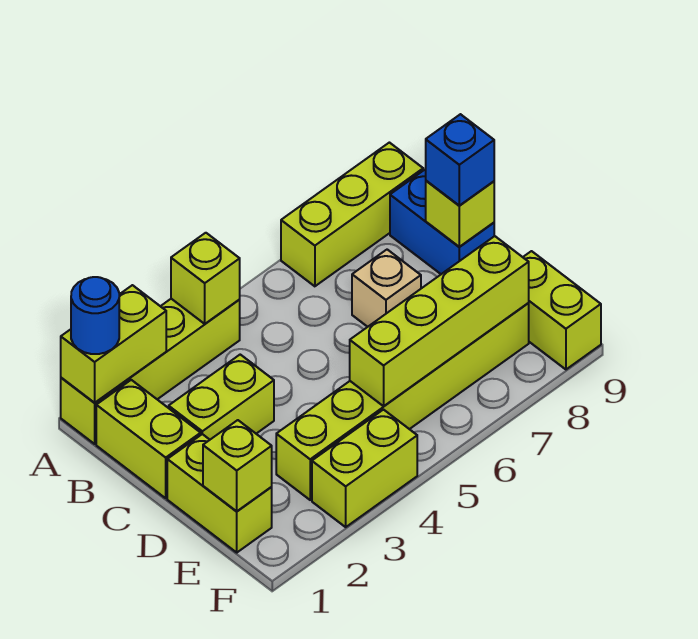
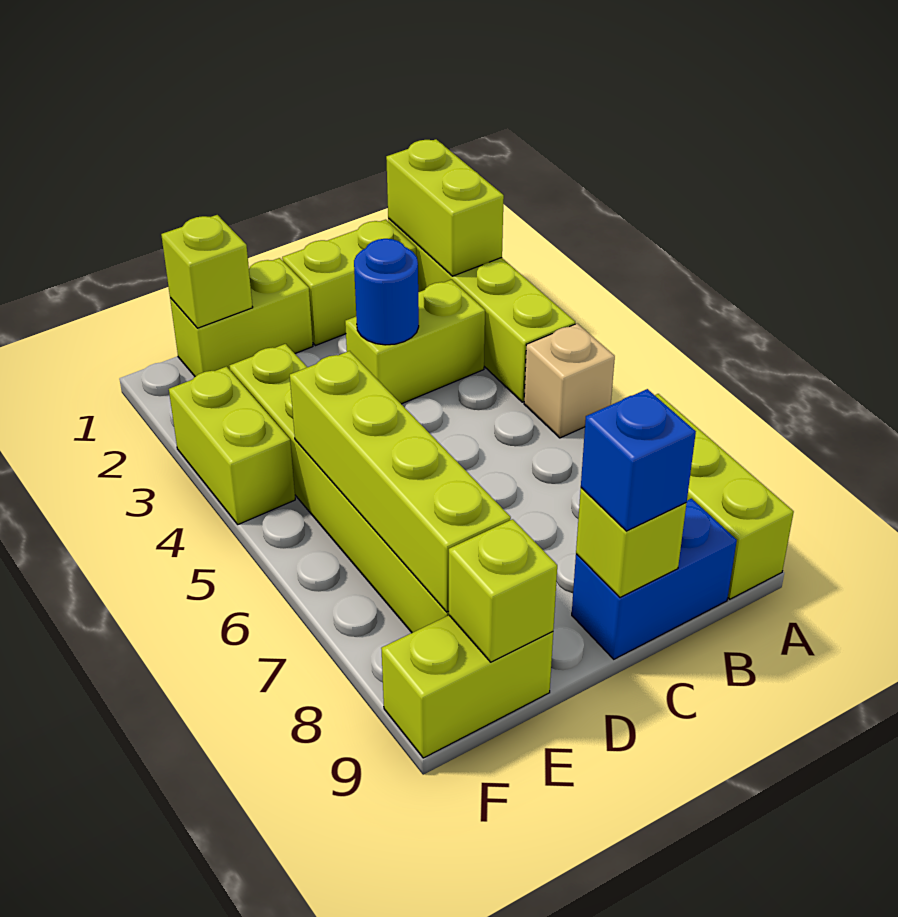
blue 1x1 round brick [71,277,119,354] -> blue 1x1 round brick moved to [354,239,419,345]
lime 1x1 brick [171,233,240,324] -> lime 1x1 brick moved to [449,519,557,662]
lime 1x2 brick [169,355,274,439] -> lime 1x2 brick turned to [345,280,485,404]
tan 1x1 brick [352,250,421,327] -> tan 1x1 brick moved to [524,324,615,438]

